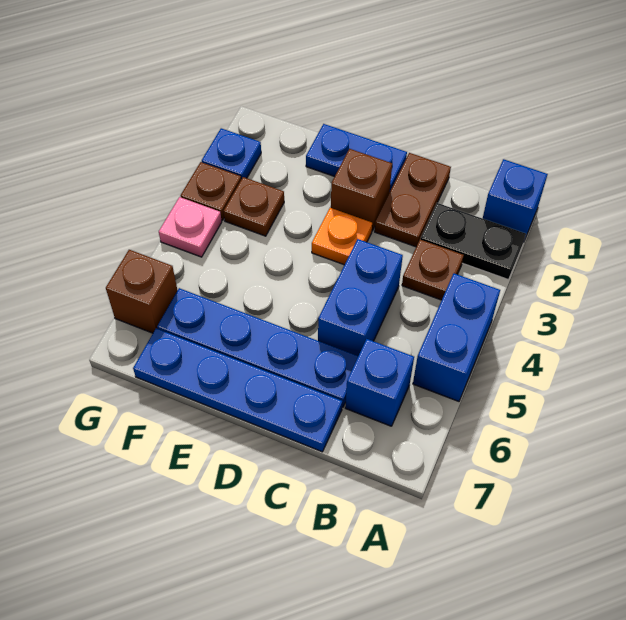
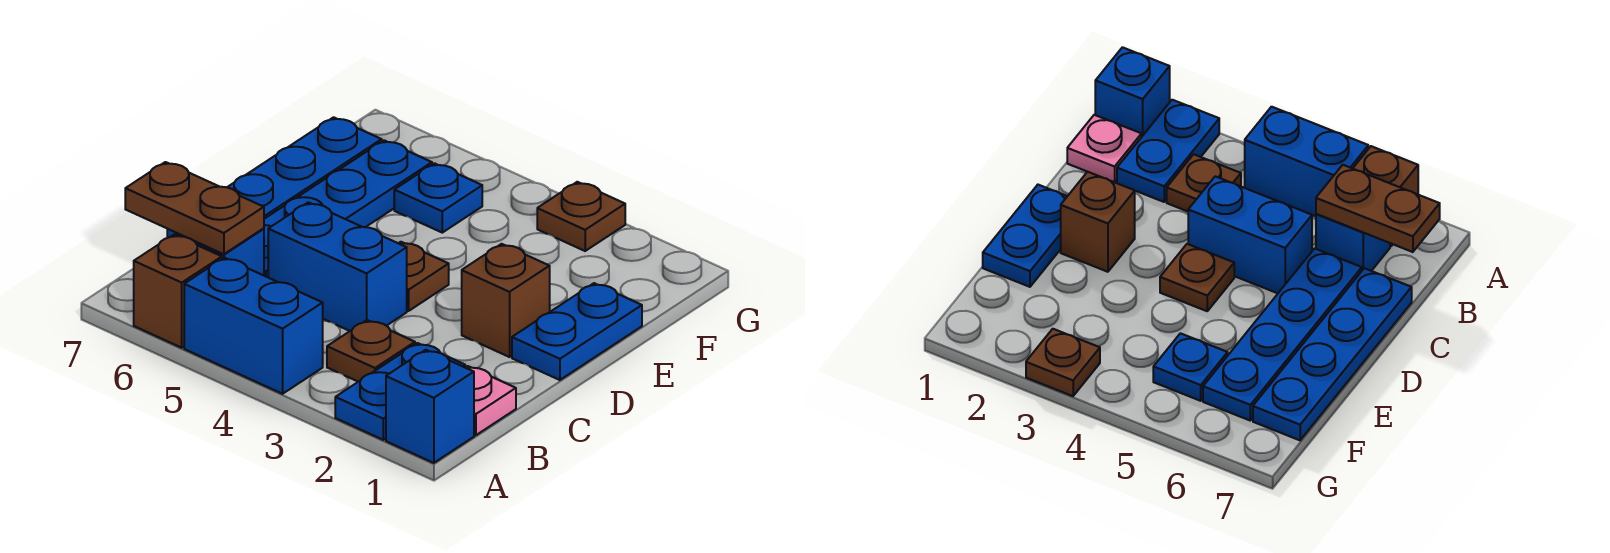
black 1x2 plate [420,203,526,279] -> blue 1x2 plate [335,343,465,440]
brown 1x2 plate [375,153,451,247] -> brown 1x2 plate moved to [125,162,264,254]
orange 1x1 plate [312,208,372,265] -> none
brown 1x1 plate [224,177,284,236] -> brown 1x1 plate moved to [399,242,449,311]
blue 1x1 plate [202,128,261,179] -> blue 1x1 plate moved to [394,163,482,233]
pink 1x1 plate [159,197,222,257] -> pink 1x1 plate moved to [466,366,516,435]
brown 1x1 brick [106,250,178,333] -> brown 1x1 brick moved to [134,235,222,348]

